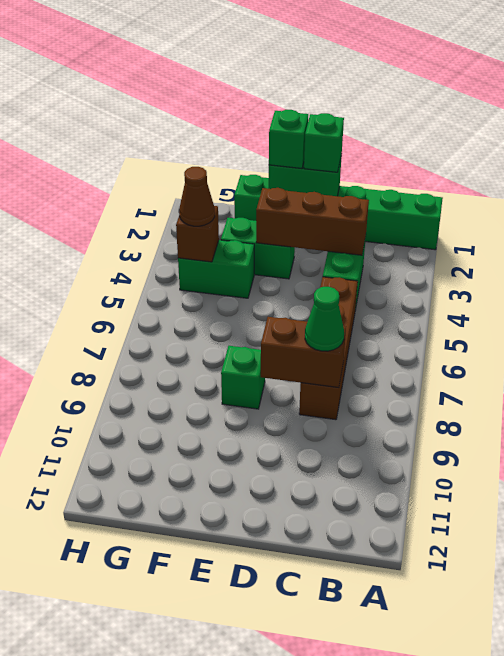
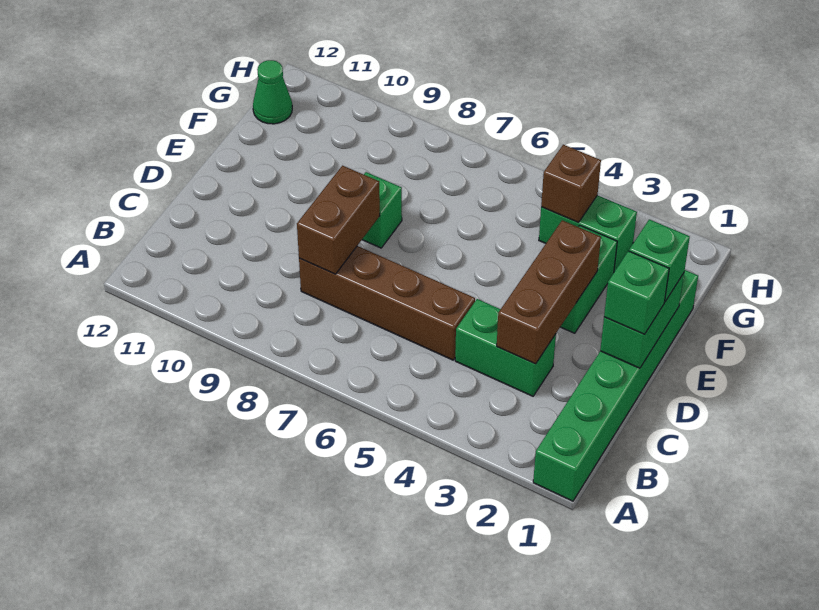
green 1x1 cone [305,287,344,351] -> green 1x1 cone moved to [253,60,292,124]
green 1x2 brick [178,240,254,298] -> green 1x2 brick turned to [539,195,637,272]
brown 1x1 cone [179,167,215,226] -> none

